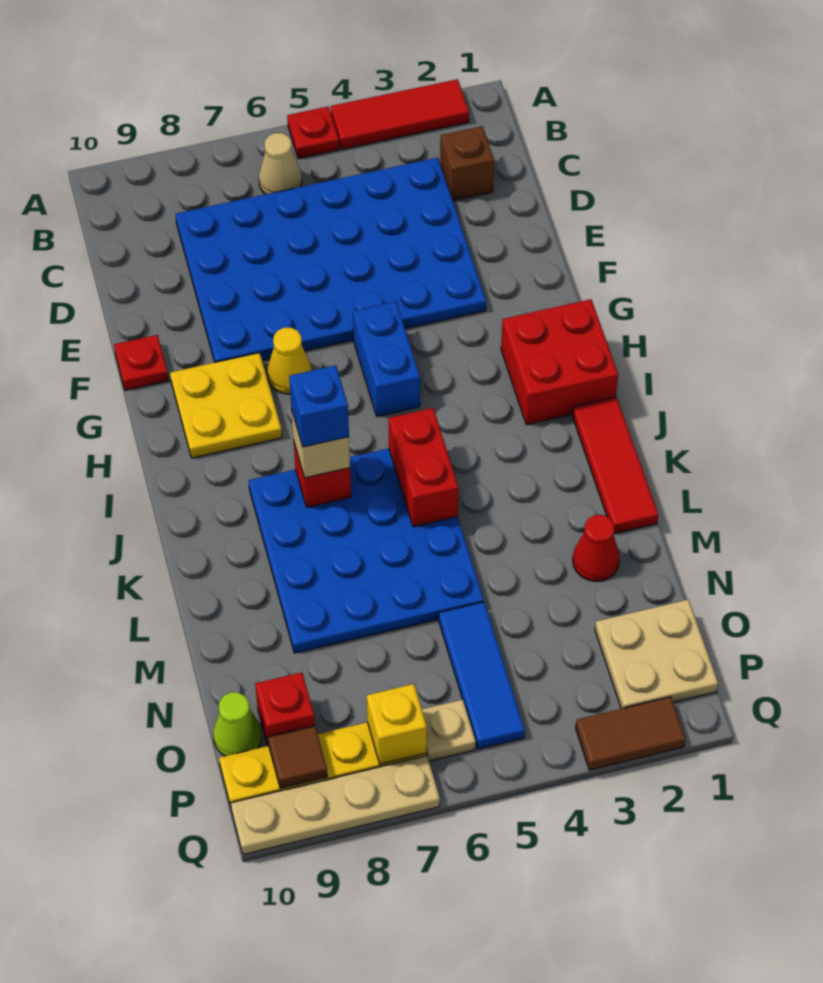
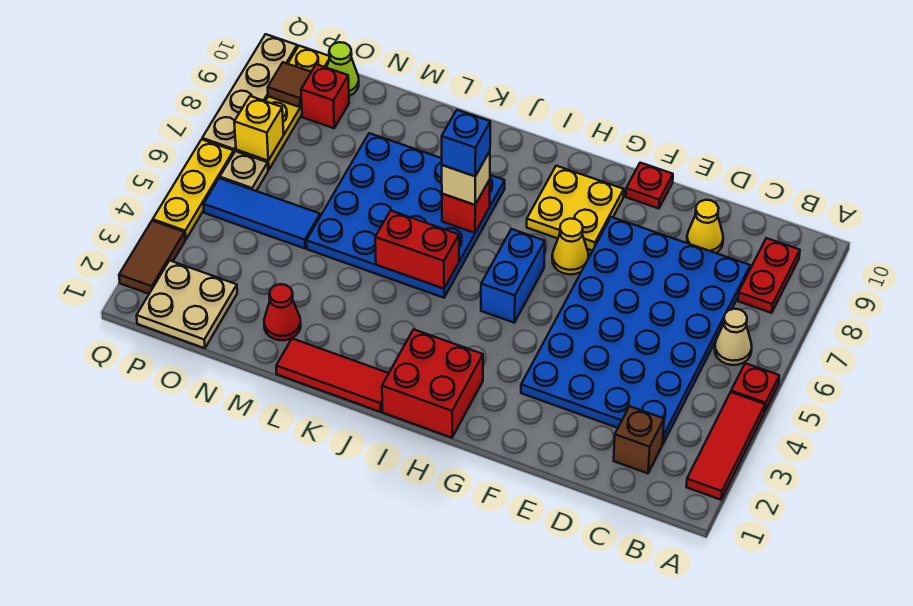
none -> red 1x2 plate [738,238,800,313]
none -> yellow 1x1 cone [687,200,723,253]
blue 1x2 brick [353,302,420,417] -> blue 1x2 brick turned to [481,229,545,323]
none -> yellow 1x3 plate [153,139,234,240]

